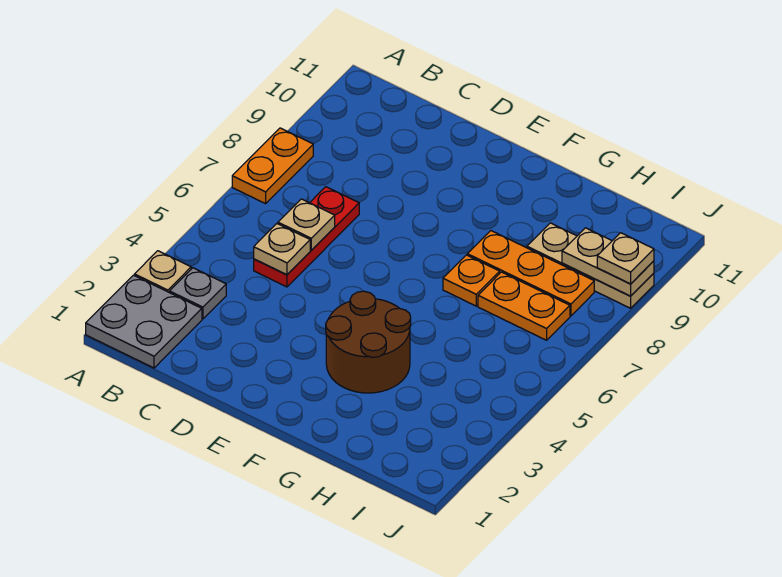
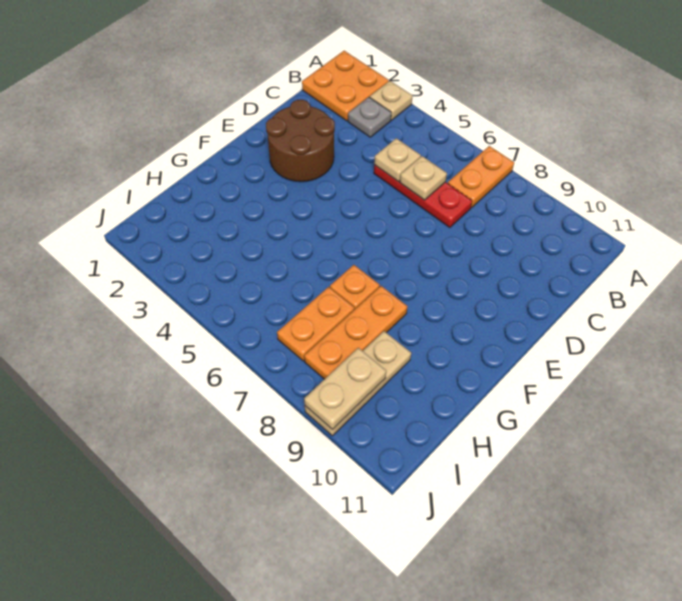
grey 2x2 plate [86,275,202,368] -> orange 2x2 plate [302,51,389,121]
orange 1x2 plate [232,128,313,204] -> orange 1x2 plate turned to [448,146,514,208]
brown 2x2 round brick [326,291,411,393] -> brown 2x2 round brick moved to [266,100,335,182]
tan 1x1 plate [597,233,654,284] -> none

